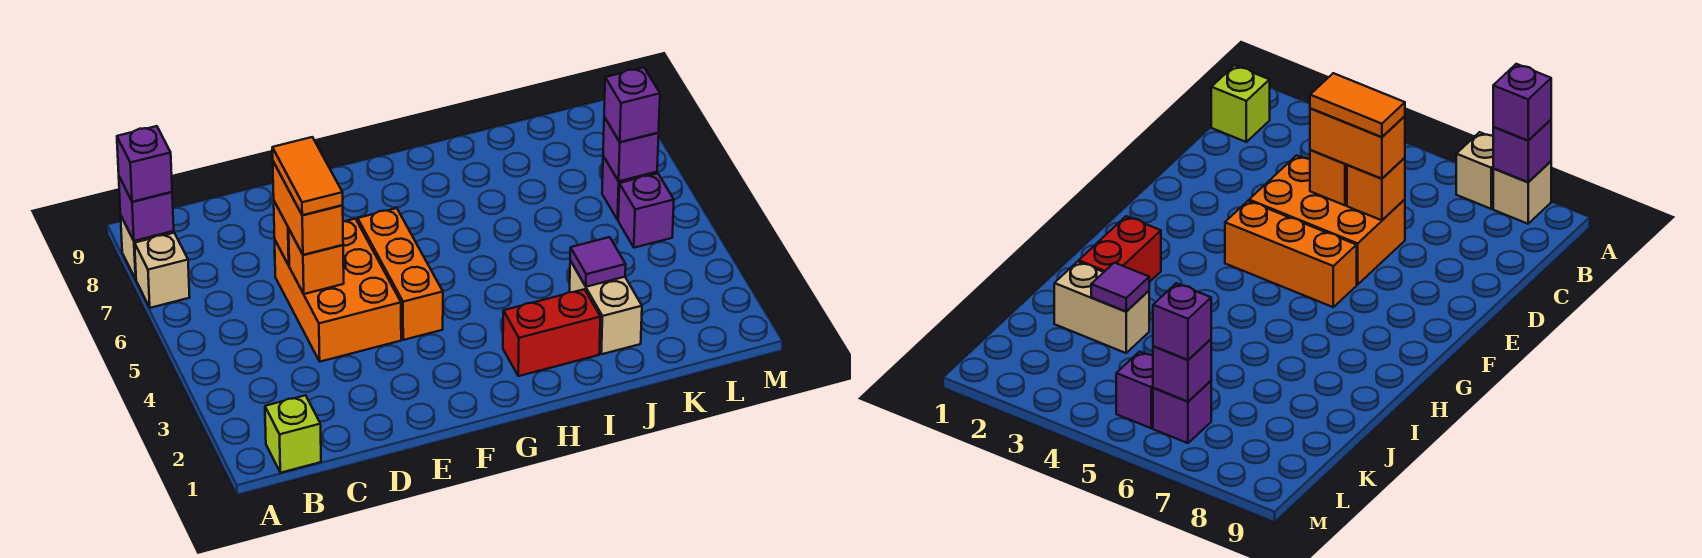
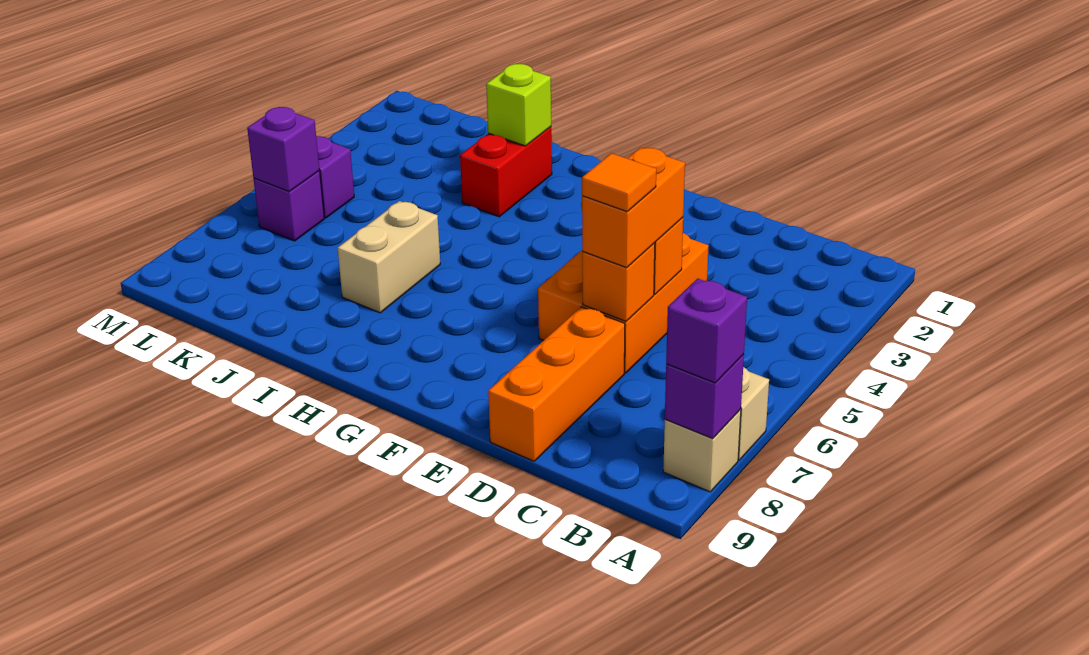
lime 1x1 brick [265,395,321,473] -> lime 1x1 brick moved to [486,64,551,146]
orange 1x2 tile [272,137,343,215] -> orange 1x1 tile [582,153,656,211]
orange 1x3 brick [358,208,443,340] -> orange 1x3 brick moved to [488,307,625,461]
red 1x2 brick [503,289,600,376] -> red 1x2 brick turned to [460,127,552,217]
tan 1x2 brick [570,261,642,354] -> tan 1x2 brick moved to [338,201,440,313]
purple 1x1 tile [570,237,626,287] -> none
purple 1x1 brick [604,67,660,142] -> none

